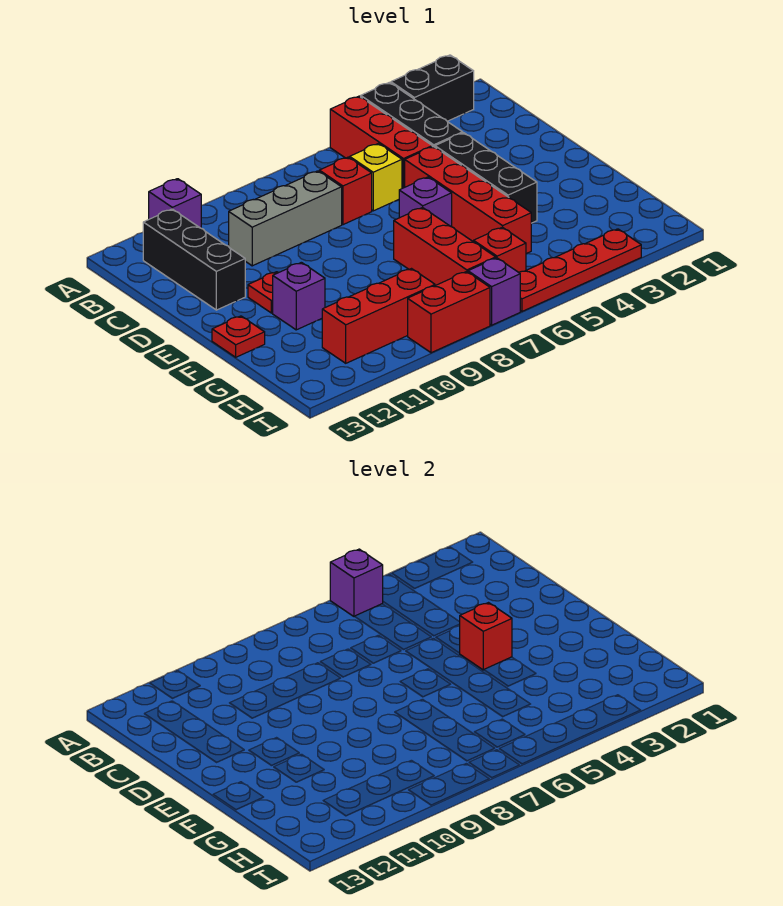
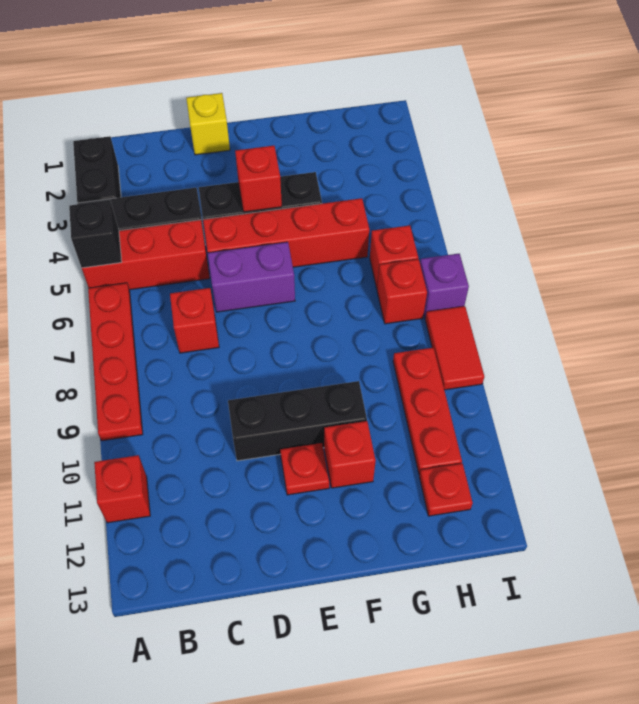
purple 1x1 brick [330,549,383,616] -> black 1x1 brick [69,200,122,268]
purple 1x1 brick [149,179,201,228] -> red 1x1 brick [94,455,150,523]
black 1x3 brick [143,209,245,310] -> black 1x3 brick moved to [228,381,367,461]
yellow 1x1 brick [350,143,402,211] -> yellow 1x1 brick moved to [186,93,230,155]
grey 1x3 brick [229,171,342,266] -> none
purple 1x1 brick [399,177,452,227] -> purple 1x2 brick [208,242,295,312]
red 1x3 brick [394,207,496,286] -> red 1x1 brick [377,259,427,324]
purple 1x1 brick [273,262,325,330] -> red 1x1 brick [324,421,376,488]
red 1x1 plate [212,316,265,357] -> red 1x1 plate moved to [419,464,473,516]
red 1x3 brick [322,269,435,363] -> red 1x3 plate [393,348,462,475]
red 1x4 plate [519,229,641,311] -> red 1x4 plate moved to [88,283,143,441]
red 1x2 brick [408,272,490,353] -> red 1x2 tile [425,306,484,390]

